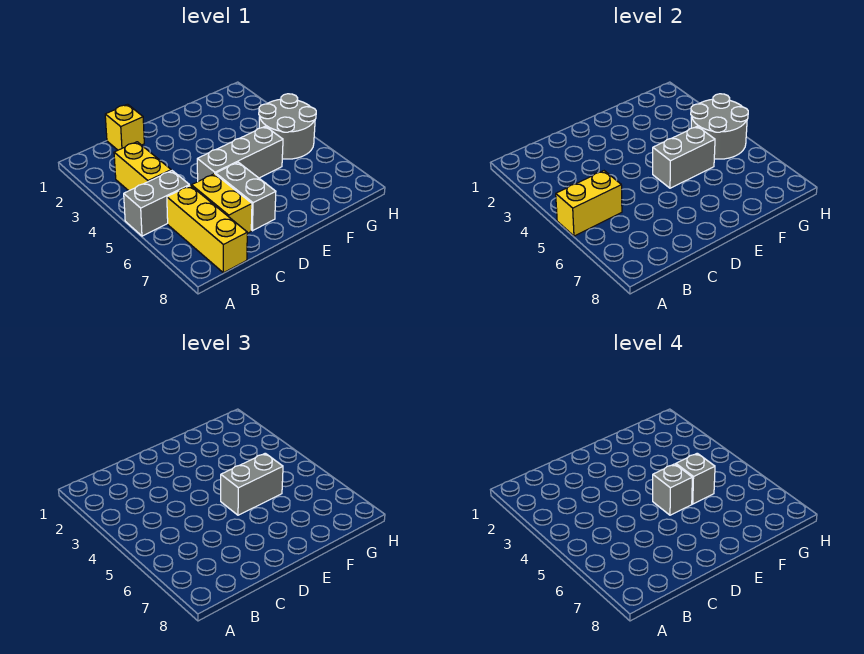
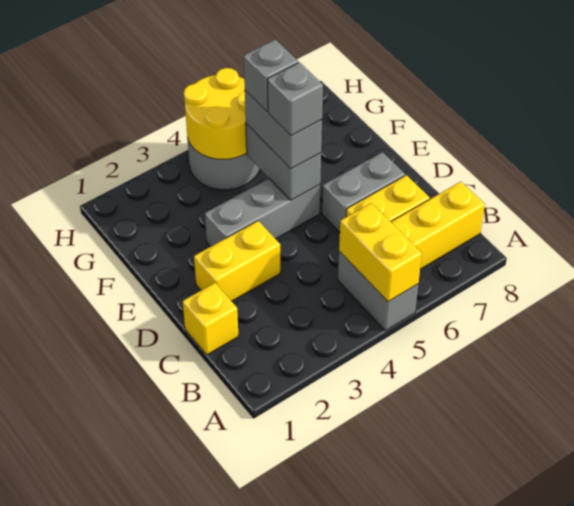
yellow 1x2 brick [114,142,171,191] -> yellow 1x2 brick moved to [194,221,280,301]
grey 1x3 brick [197,126,283,181] -> grey 1x3 brick turned to [205,179,320,247]
grey 2x2 round brick [691,94,748,159] -> yellow 2x2 round brick [184,68,247,160]

